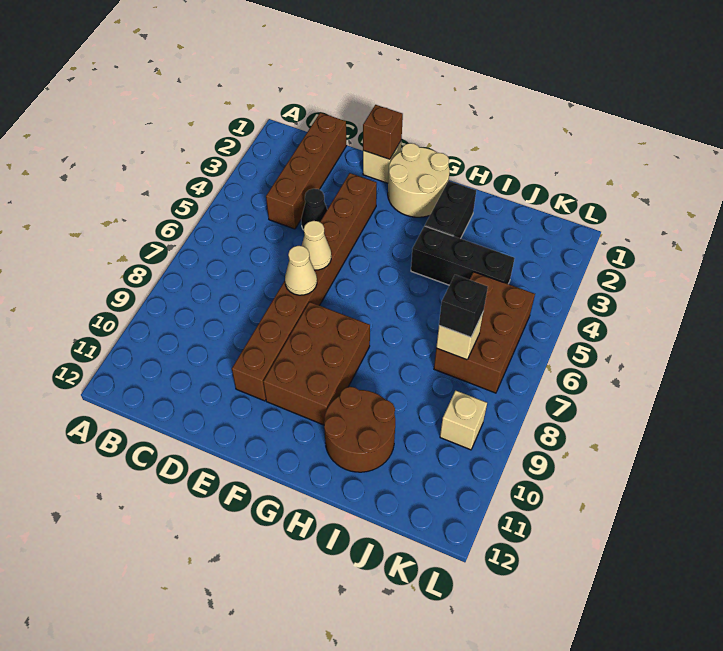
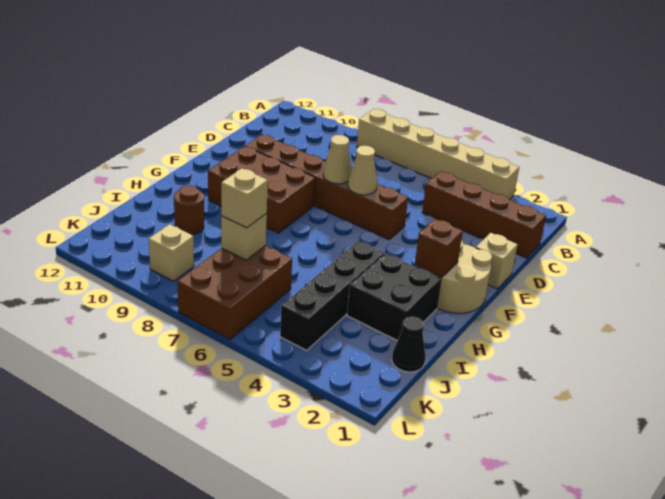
none -> tan 1x6 brick [357,109,519,200]
black 1x1 cone [301,189,327,230] -> black 1x1 cone moved to [392,317,426,372]
brown 1x1 brick [363,105,403,159] -> brown 1x1 brick moved to [415,219,463,278]
brown 1x8 brick [232,173,377,401] -> brown 1x6 brick [246,134,408,240]
black 1x2 brick [425,181,476,239] -> black 2x2 brick [347,253,441,341]
black 1x3 brick [411,226,515,285] -> black 1x4 brick [280,241,384,350]
brown 2x2 round brick [324,387,395,472] -> brown 1x1 round brick [174,185,204,235]
brown 2x3 brick [434,272,535,393] -> brown 2x3 brick turned to [177,246,292,340]
black 1x1 brick [439,275,488,337] -> tan 1x1 brick [221,168,268,228]

